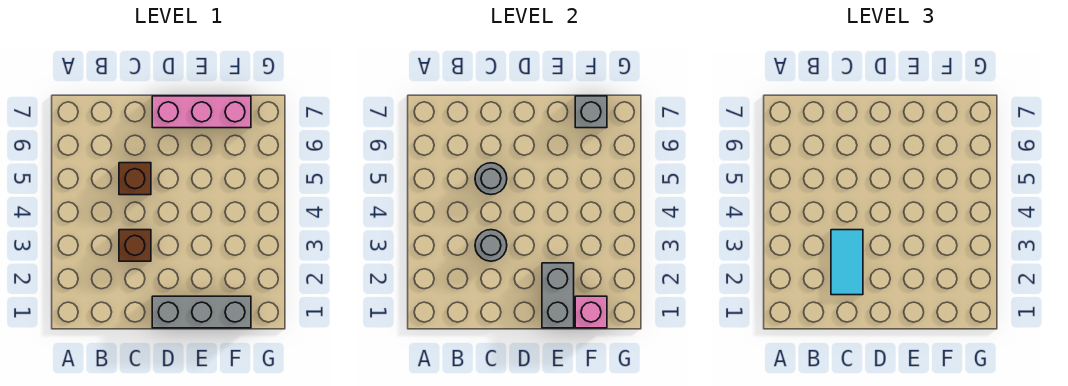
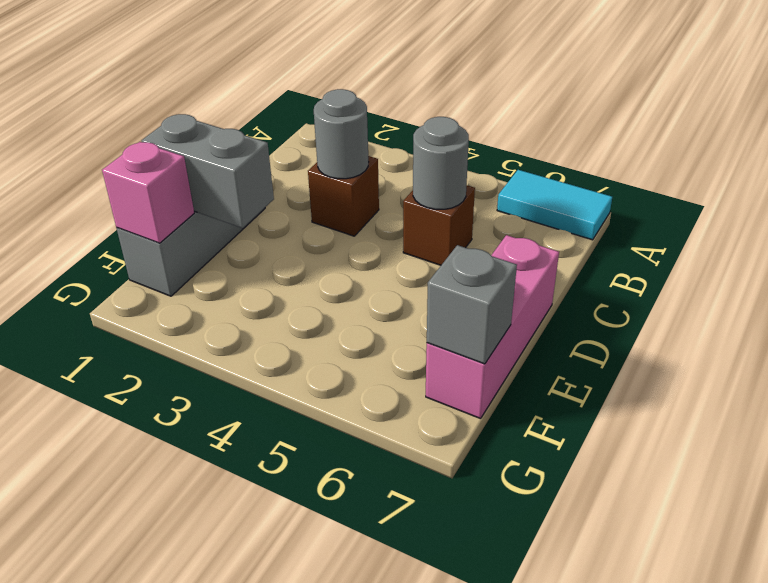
cyan 1x2 tile [831,230,863,295] -> cyan 1x2 tile moved to [497,170,612,240]

